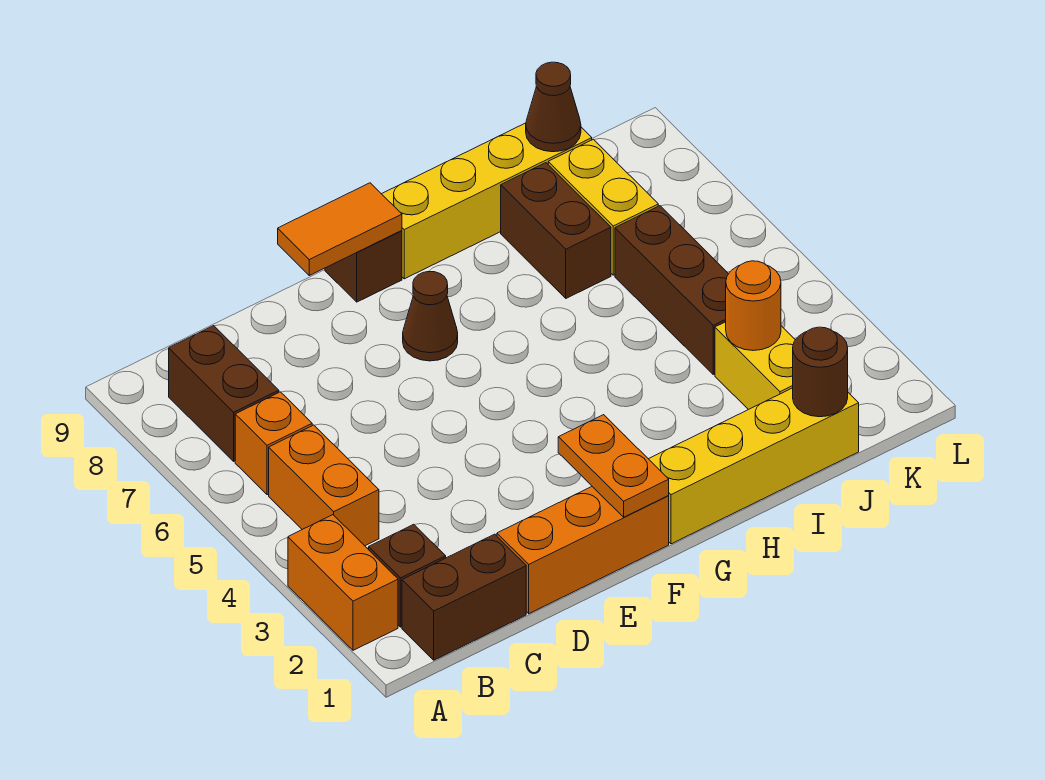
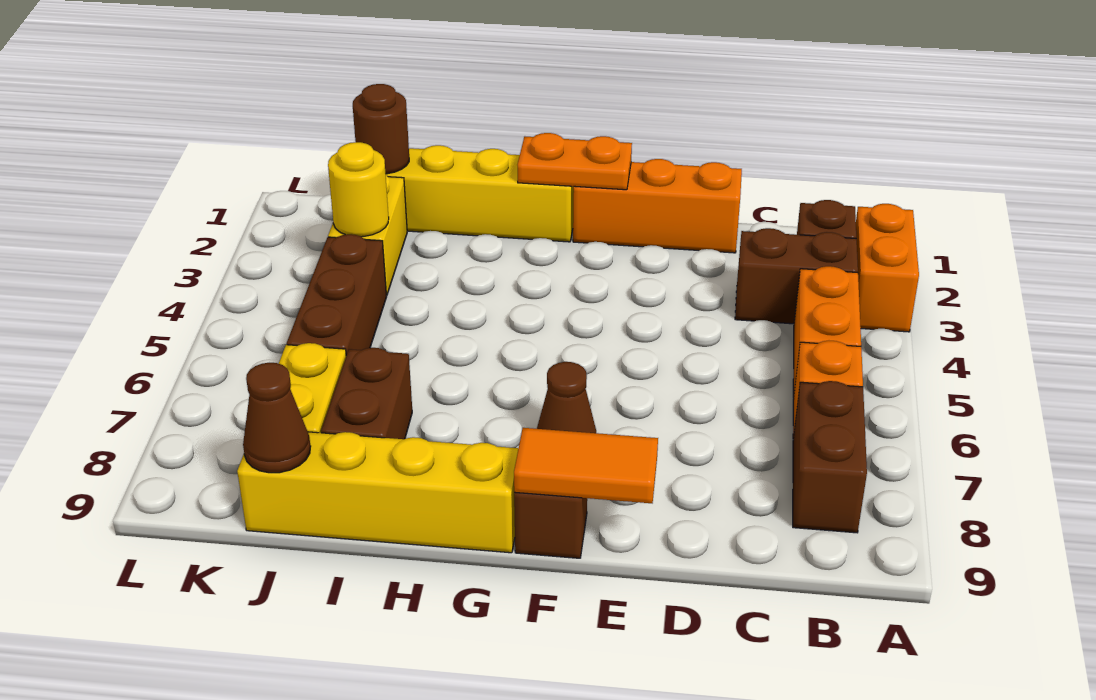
brown 1x2 brick [402,534,526,660] -> brown 1x2 brick moved to [735,228,858,324]
orange 1x2 plate [558,415,669,517] -> orange 1x2 plate turned to [517,133,632,190]
orange 1x1 round brick [726,261,781,350] -> yellow 1x1 round brick [328,142,389,237]

